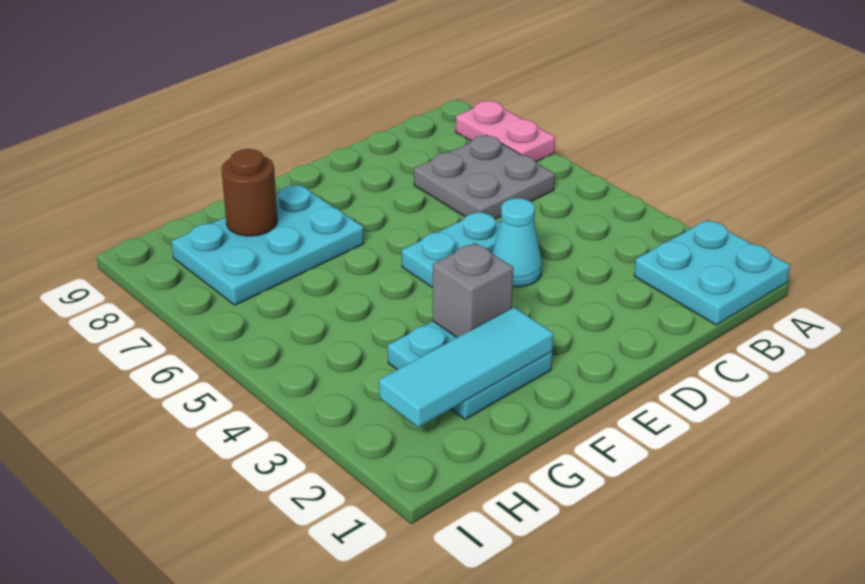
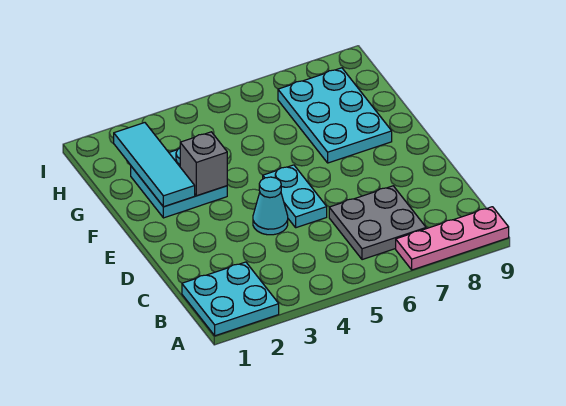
pink 1x2 plate [456,101,555,162] -> pink 1x3 plate [396,207,509,270]
brown 1x1 round brick [222,149,278,236] -> none

